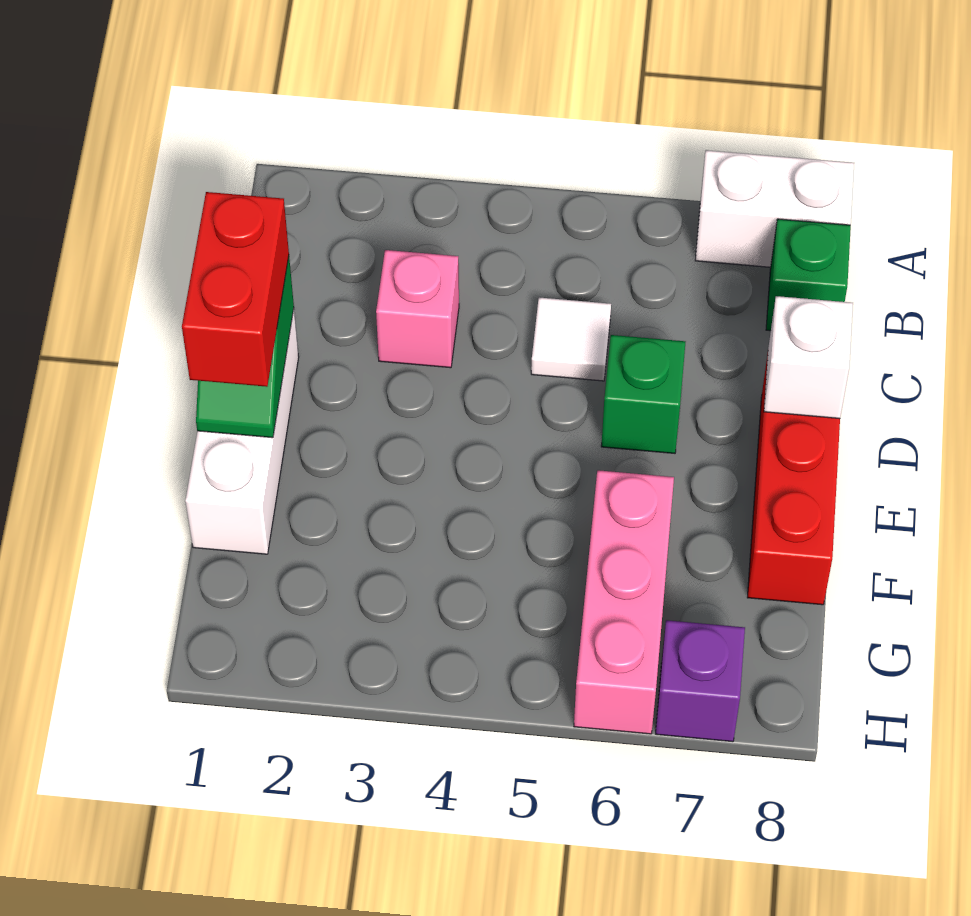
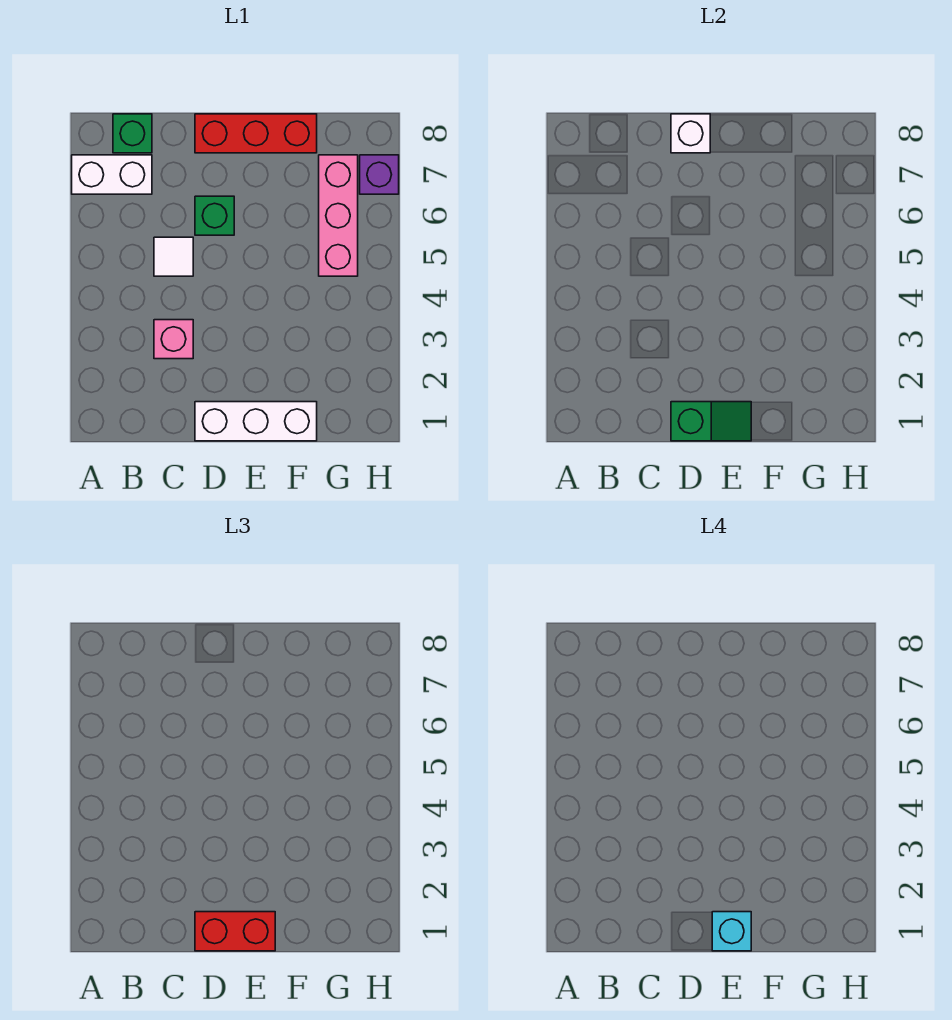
white 1x2 brick [695,150,854,267] -> white 1x2 brick turned to [72,155,152,194]
none -> cyan 1x1 brick [712,912,751,951]
pink 1x3 brick [574,470,674,734] -> pink 1x3 brick turned to [319,155,358,276]

